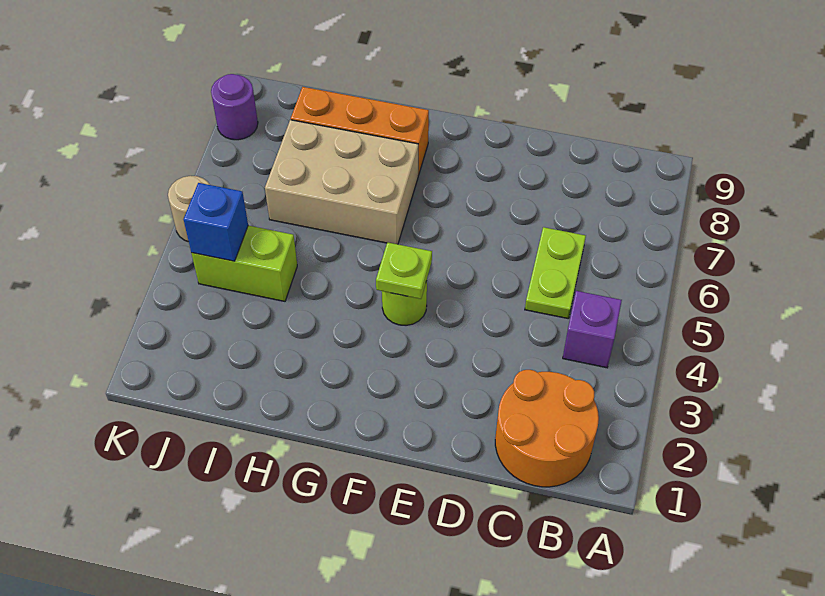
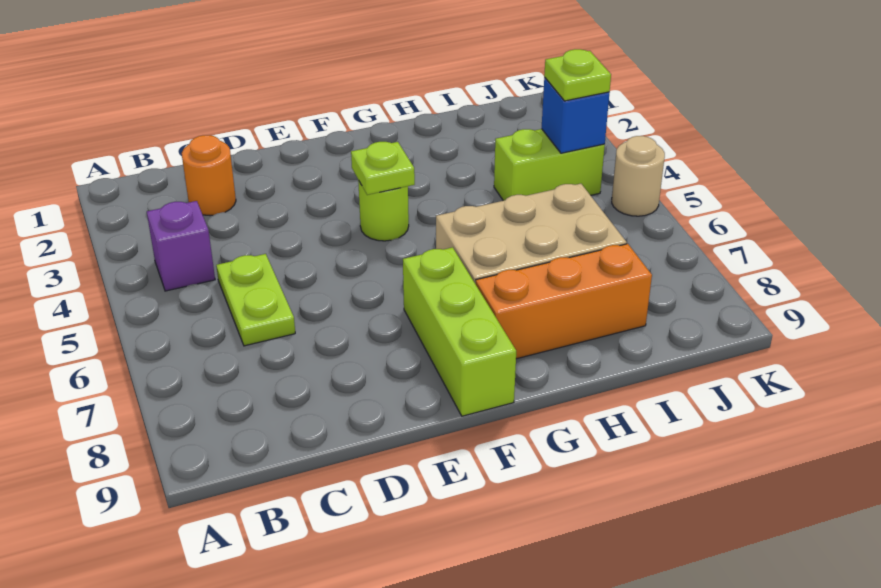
orange 2x2 round brick [495,370,599,487] -> orange 1x1 round brick [182,135,236,216]
none -> lime 1x3 brick [403,247,516,416]
none -> lime 1x1 plate [544,49,611,101]
purple 1x1 round brick [211,74,258,140] -> none

